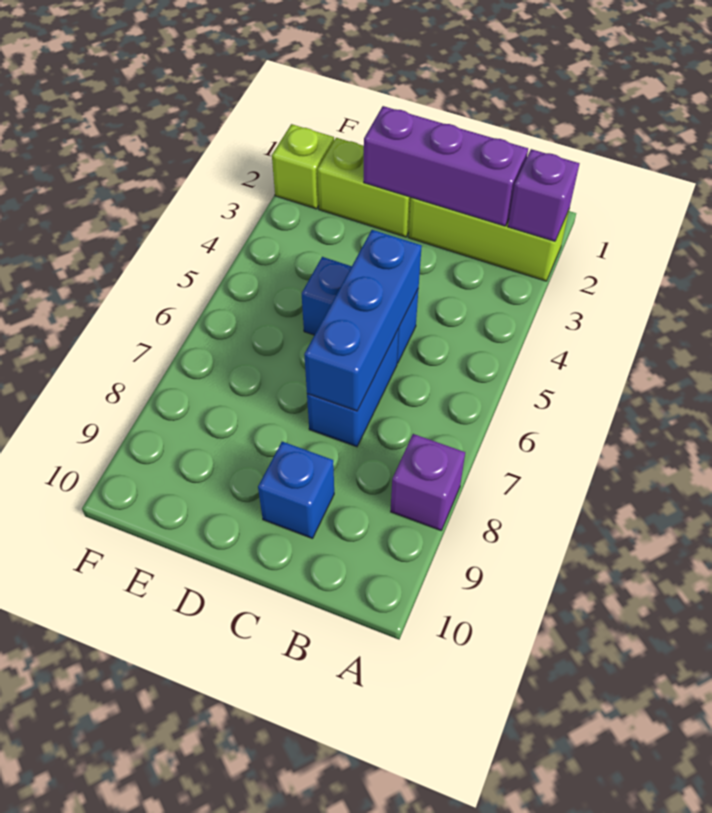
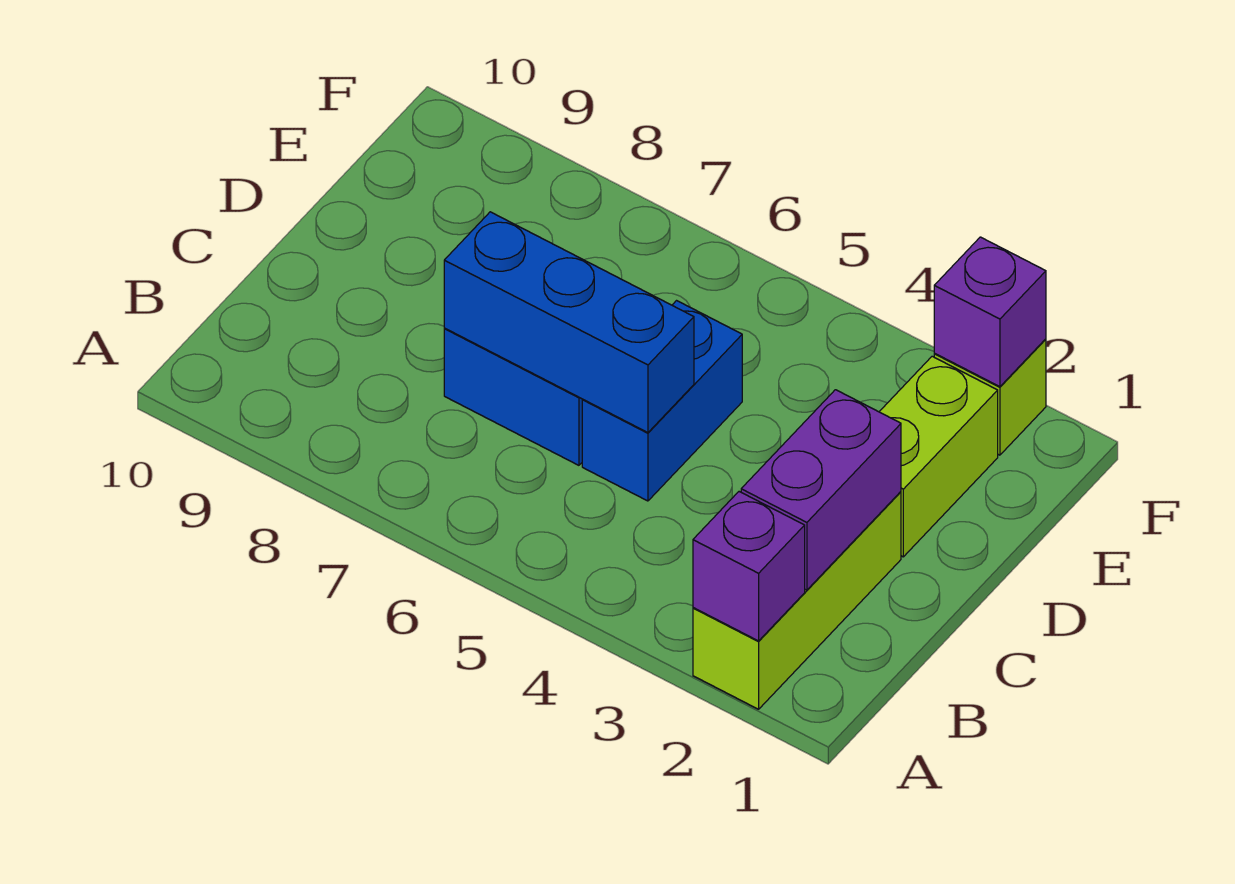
purple 1x1 brick [391,434,465,530] -> purple 1x1 brick moved to [934,237,1046,387]
purple 1x3 brick [364,106,528,226] -> purple 1x2 brick [741,390,901,590]
blue 1x1 brick [258,442,334,539] -> none

